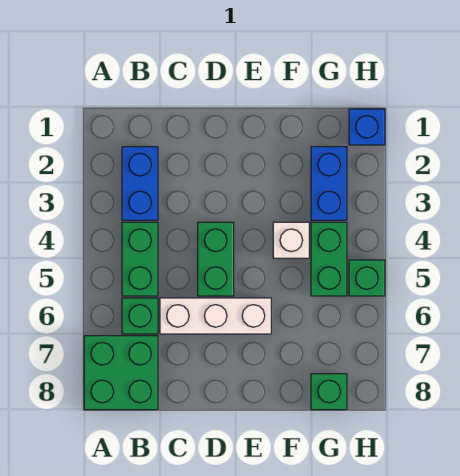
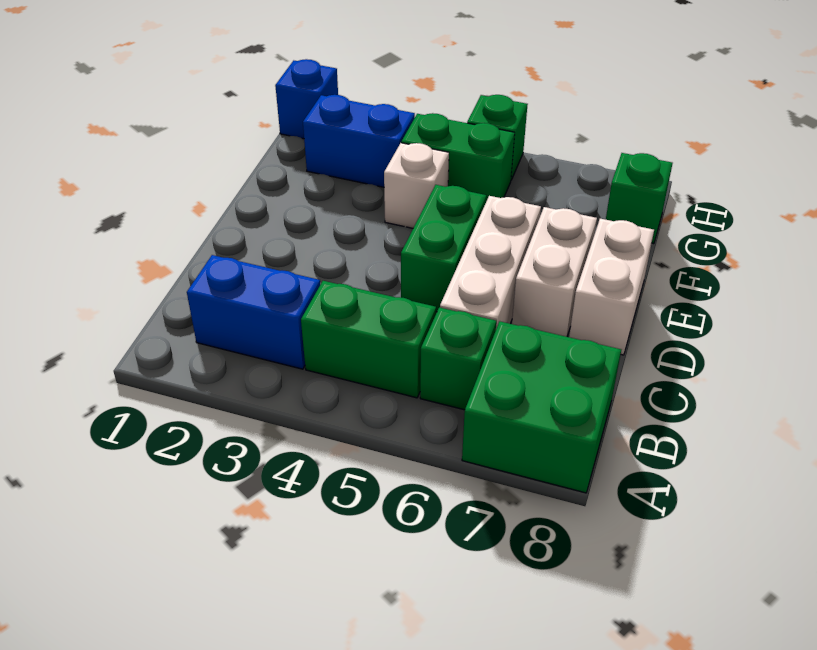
green 1x2 brick [198,222,234,296] -> green 1x2 brick turned to [401,185,486,312]
none -> white 1x2 brick [512,207,597,337]
none -> white 1x2 brick [569,219,654,355]

